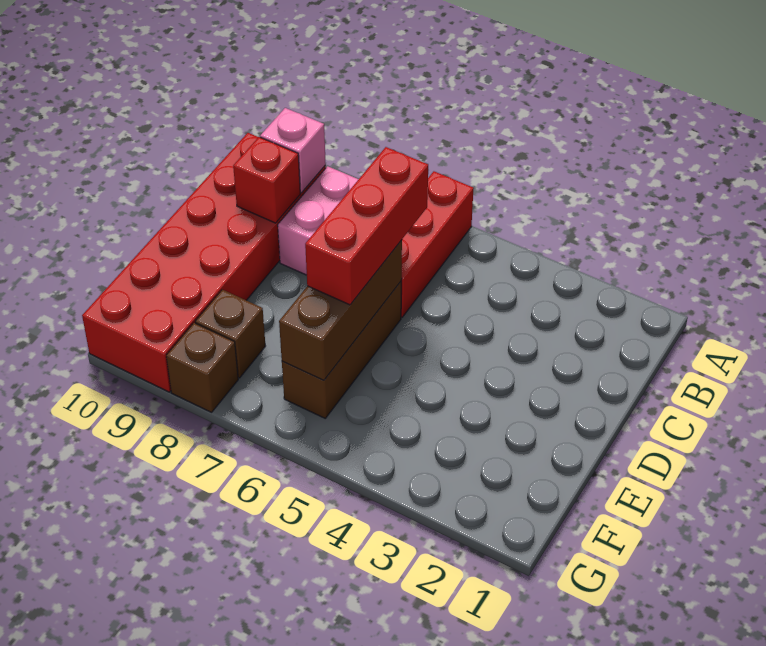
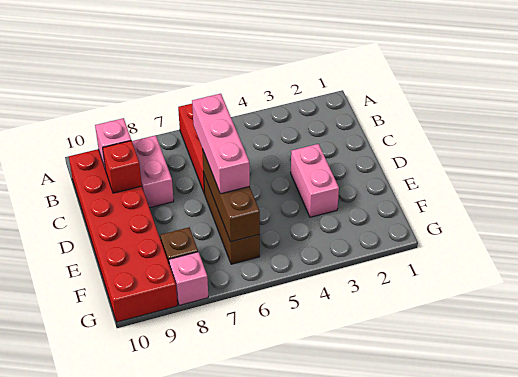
red 1x3 brick [305,147,428,305] -> pink 1x3 brick [192,94,250,194]
none -> pink 1x2 brick [291,144,339,217]
brown 1x1 brick [166,323,238,412] -> pink 1x1 brick [169,252,208,305]

